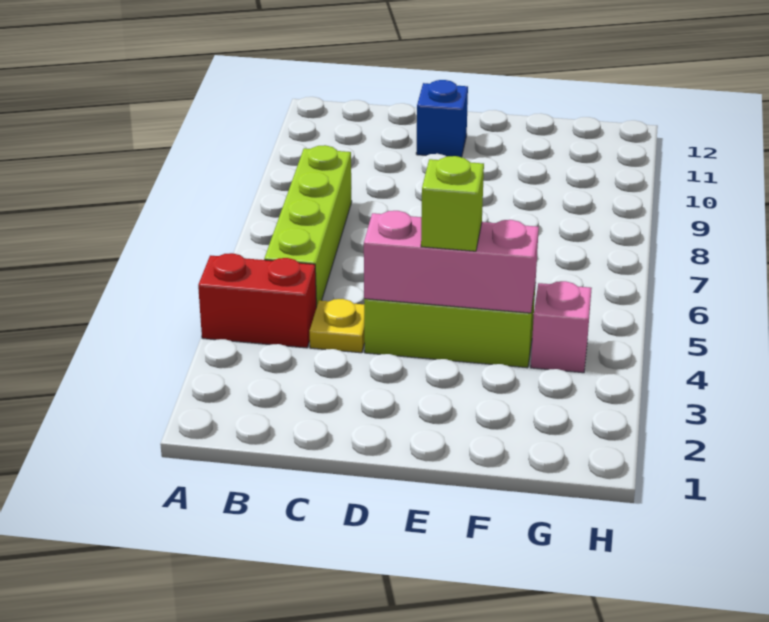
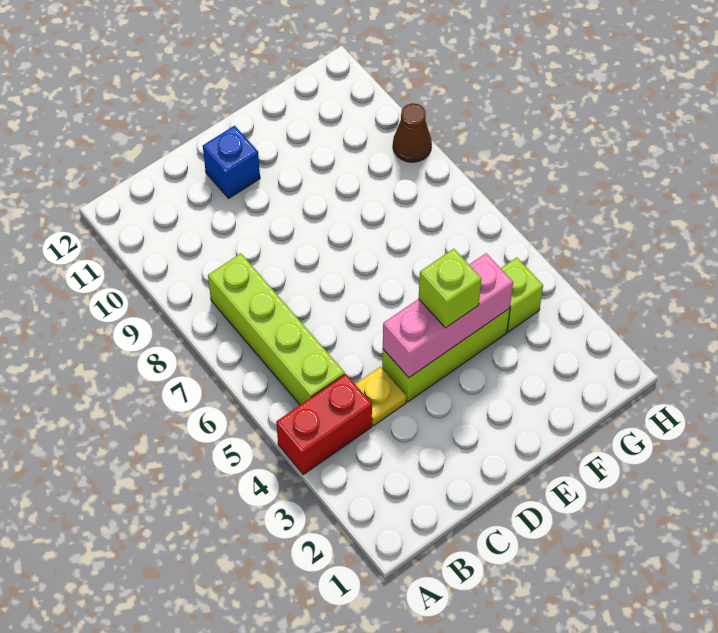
pink 1x1 brick [531,281,592,373] -> lime 1x1 brick [501,257,543,332]
none -> brown 1x1 cone [393,103,432,162]

